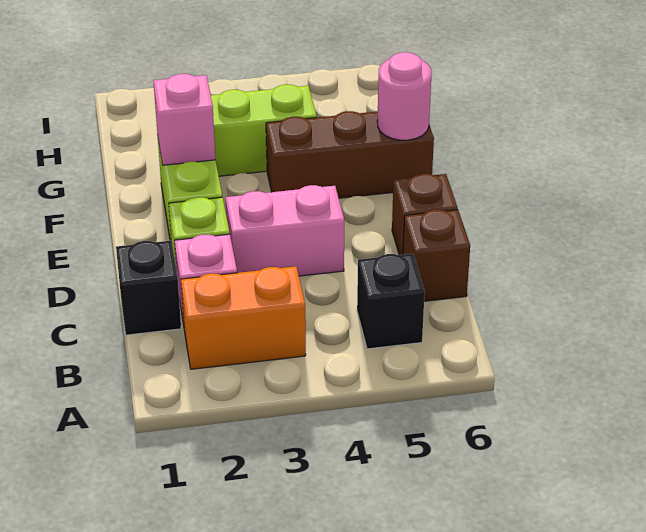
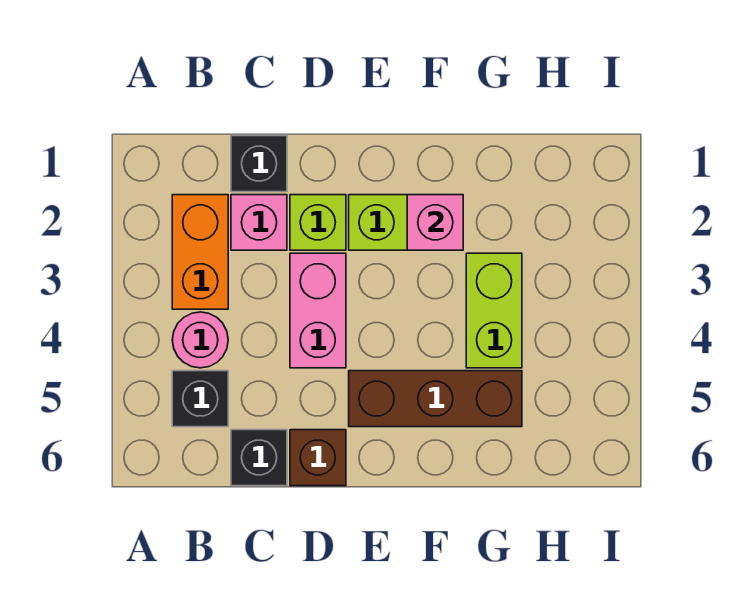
brown 1x1 brick [403,210,470,301] -> black 1x1 brick [231,430,287,486]
brown 1x3 brick [266,111,434,198] -> brown 1x3 brick turned to [349,371,522,427]
pink 1x1 round brick [377,52,431,140] -> pink 1x1 round brick moved to [172,312,228,368]

